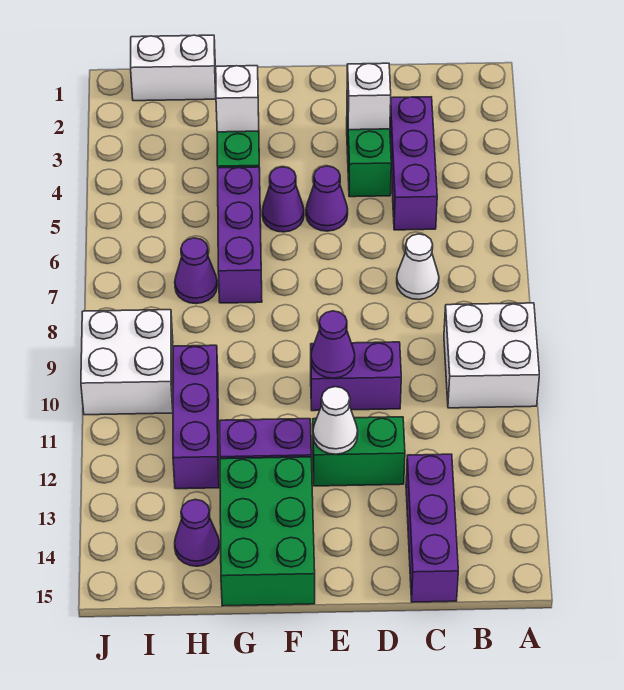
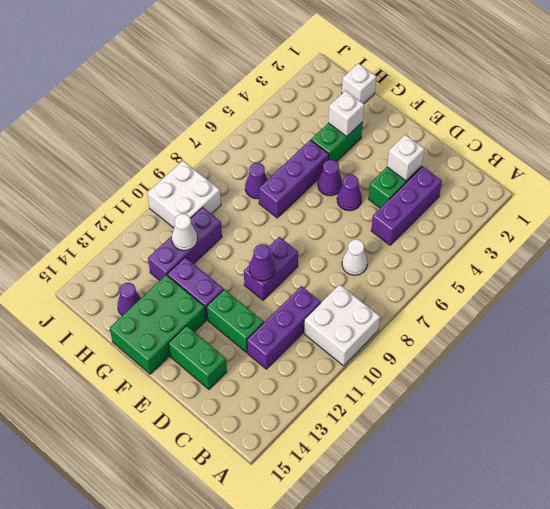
purple 1x3 brick [406,454,458,602] -> purple 1x3 brick moved to [247,286,321,369]
purple 1x2 brick [311,342,401,411] -> purple 1x2 brick turned to [244,237,298,300]
none -> green 1x2 brick [168,326,227,389]
white 1x1 cone [313,387,358,454] -> white 1x1 cone moved to [172,214,197,251]
white 1x2 brick [131,35,216,101] -> white 1x1 brick [342,63,376,104]

